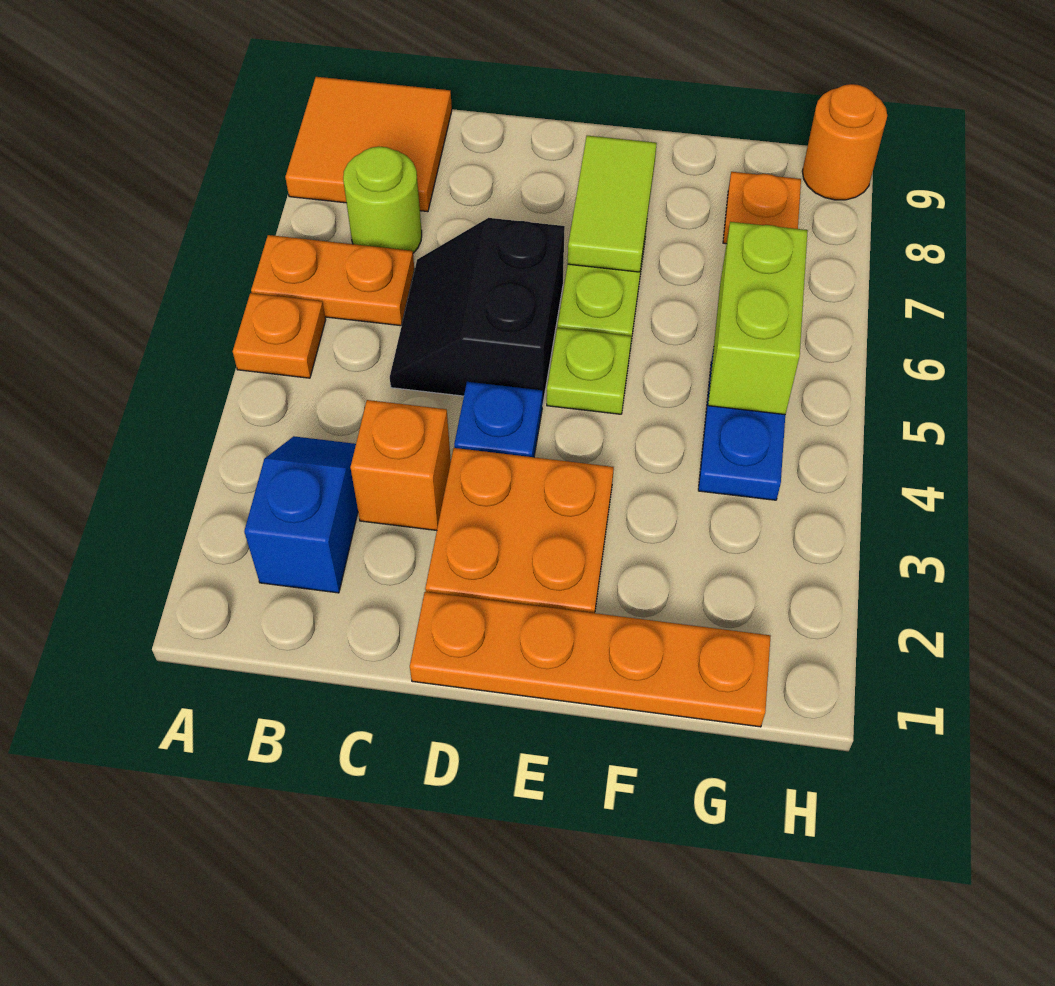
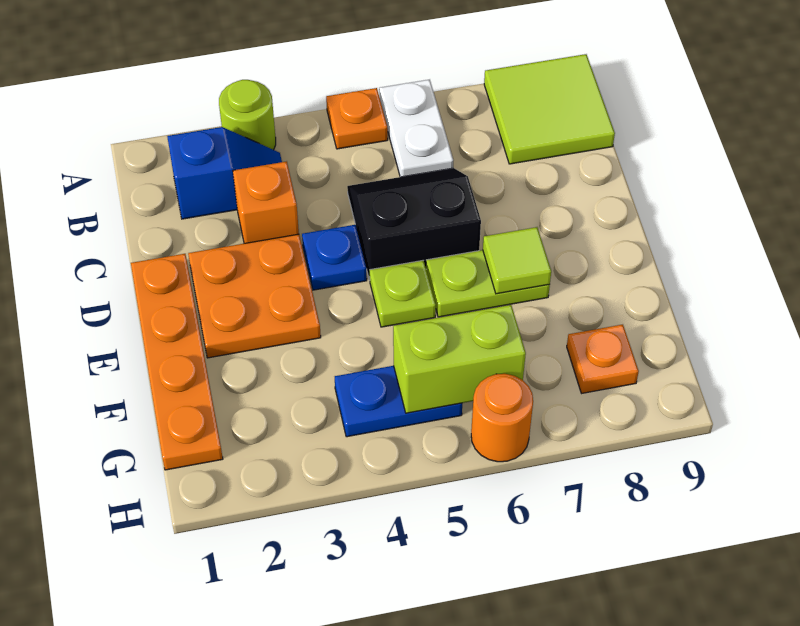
orange 1x2 plate [251,235,415,326] -> white 1x2 plate [379,80,453,177]
orange 2x2 tile [285,77,452,212] -> lime 2x2 tile [484,54,615,164]
lime 1x1 round brick [343,147,422,253] -> lime 1x1 round brick moved to [219,80,276,150]
lime 1x2 tile [568,136,657,272] -> lime 1x1 tile [483,227,551,294]
orange 1x1 round brick [802,84,887,200] -> orange 1x1 round brick moved to [471,374,533,462]

